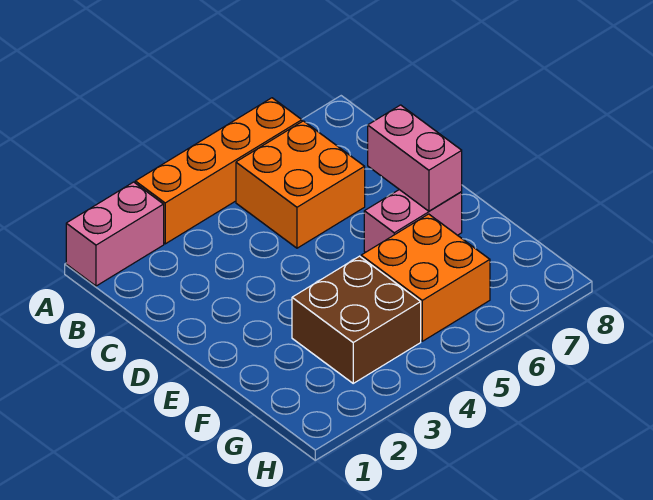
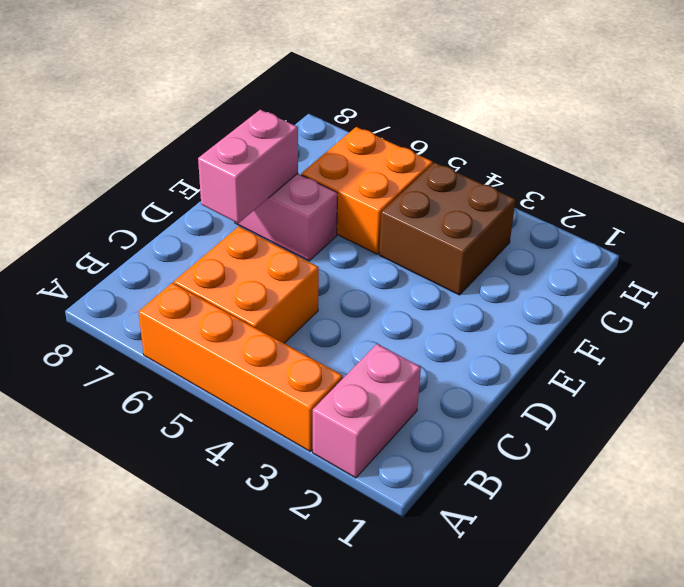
pink 1x2 brick [66,182,164,286] -> pink 1x2 brick turned to [313,344,421,478]

